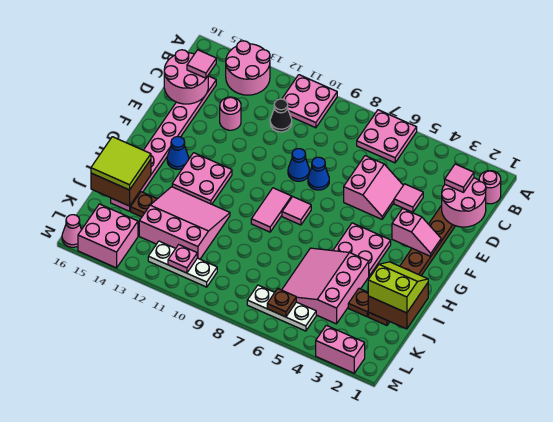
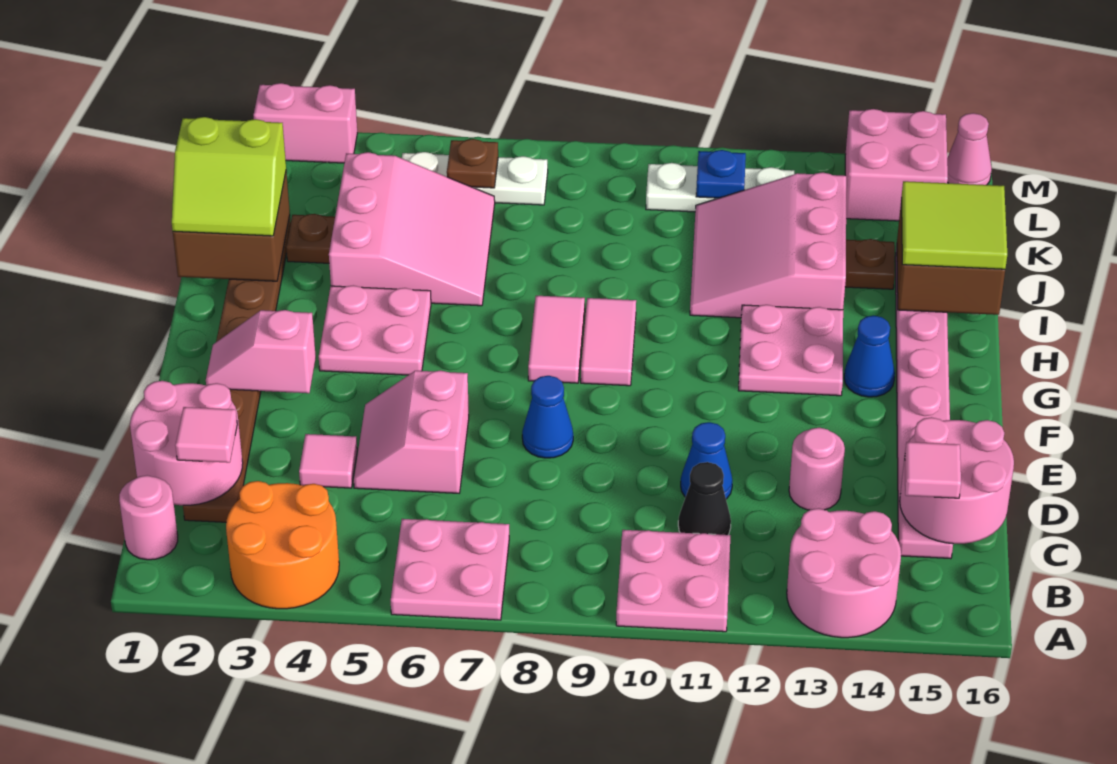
none -> orange 2x2 round brick [226,481,339,609]
blue 1x1 cone [288,149,309,181] -> blue 1x1 cone moved to [681,422,733,499]
pink 1x1 tile [282,197,311,225] -> pink 1x2 tile [528,296,585,383]
pink 3x3 slope [139,187,230,259] -> pink 3x3 slope turned to [690,172,846,318]
pink 1x1 plate [168,245,197,273] -> blue 1x1 plate [696,150,746,198]

